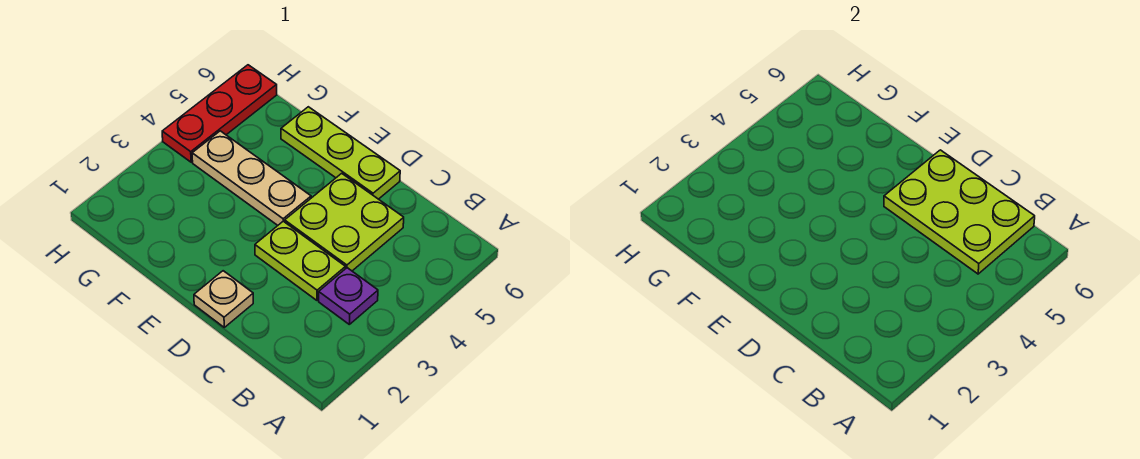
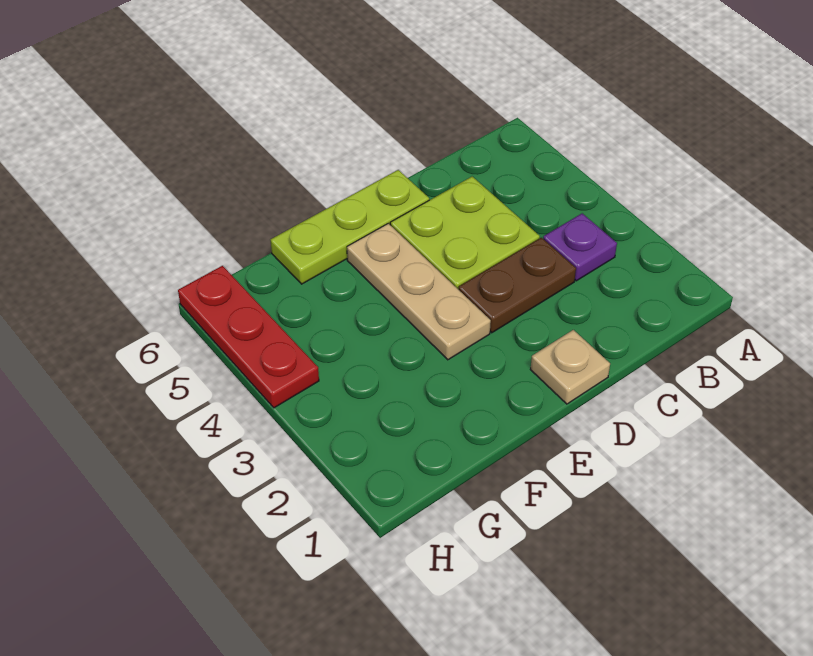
lime 2x3 plate [884,150,1035,274] -> none
lime 1x2 plate [255,221,346,300] -> brown 1x2 plate [458,238,576,333]
tan 1x3 plate [192,131,311,225] -> tan 1x3 plate turned to [347,223,491,360]

